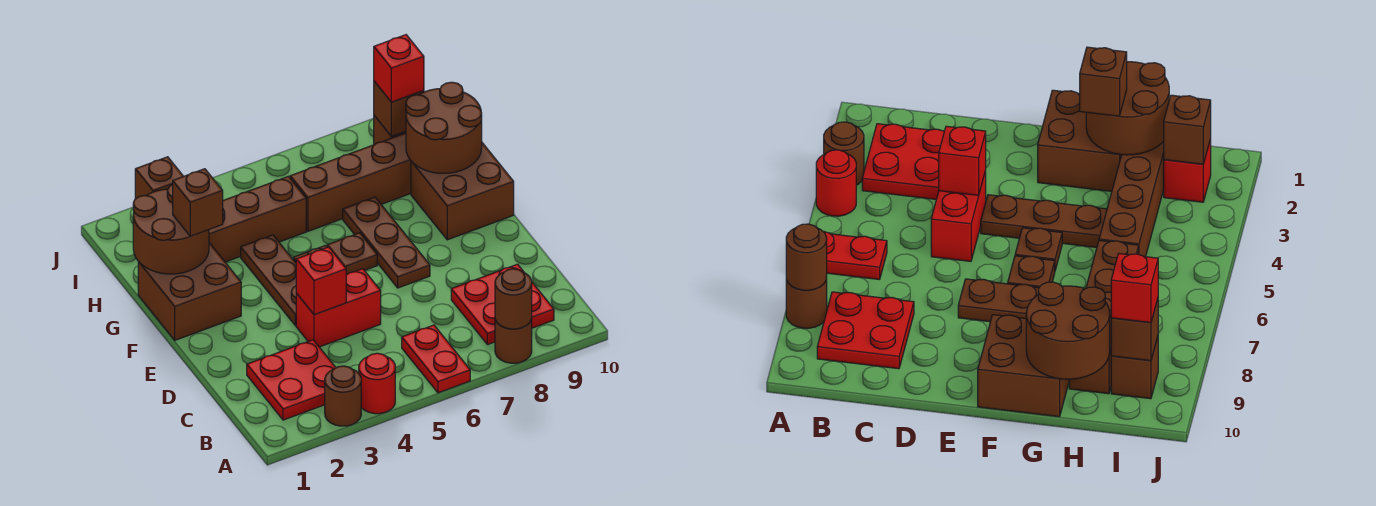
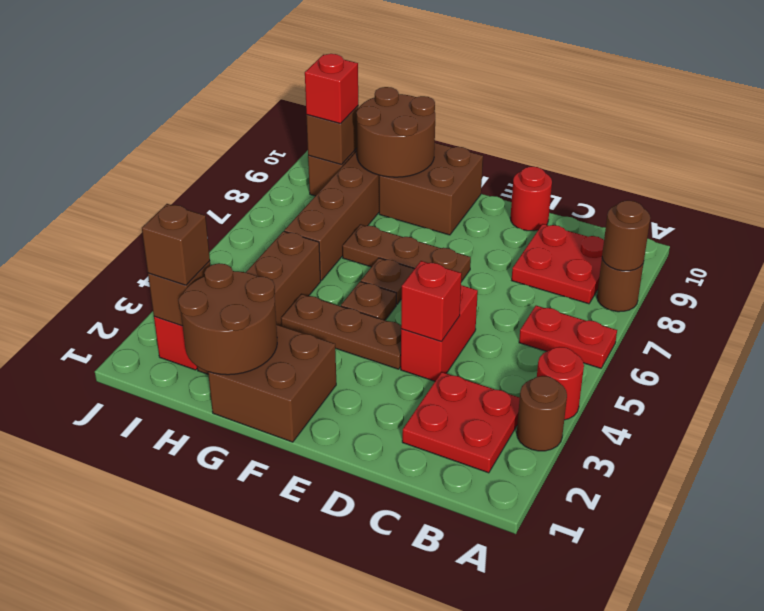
none -> red 1x1 round brick [510,167,552,231]
brown 1x1 brick [173,169,223,236] -> brown 1x1 brick moved to [142,204,210,285]

